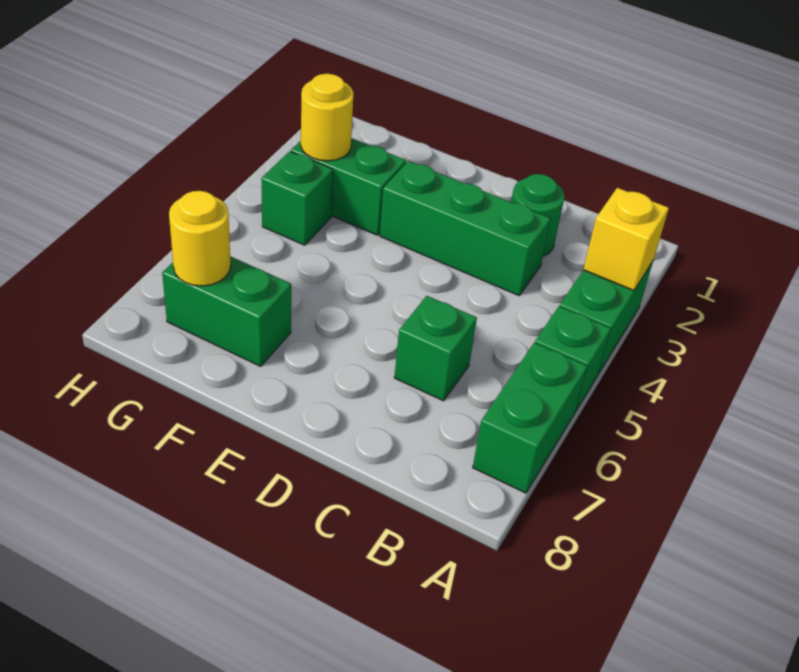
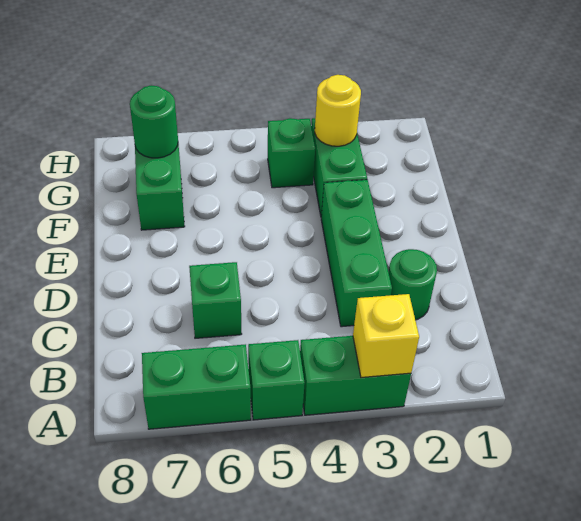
yellow 1x1 round brick [169,191,231,286] -> green 1x1 round brick [130,85,178,158]

